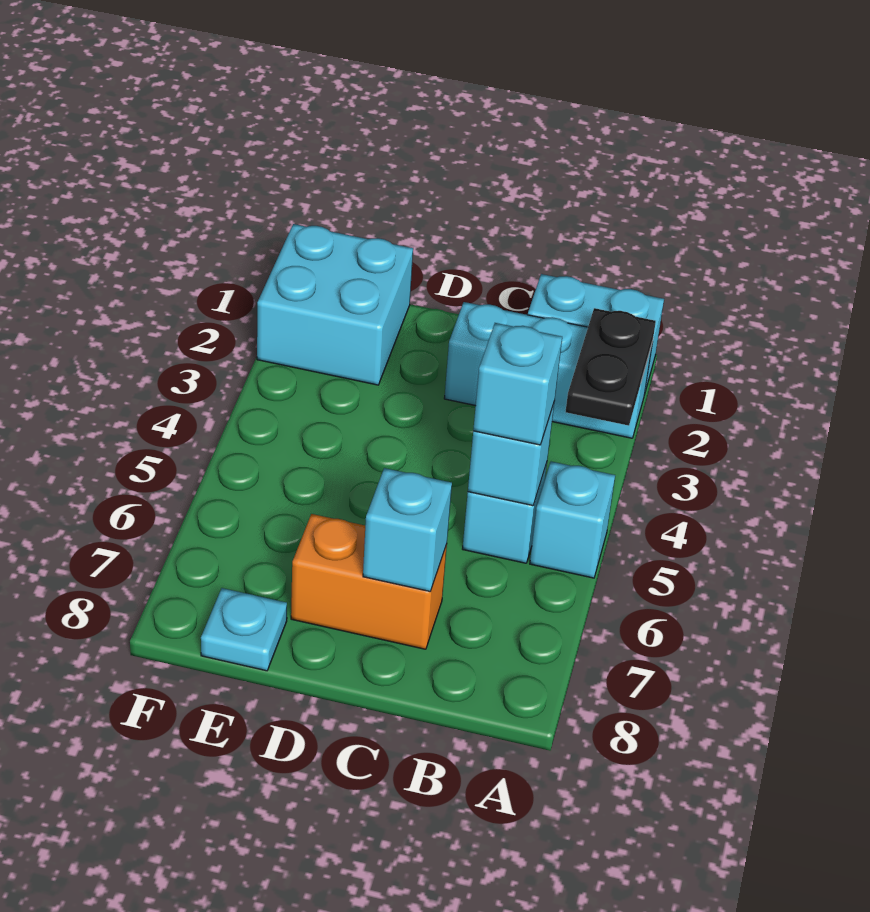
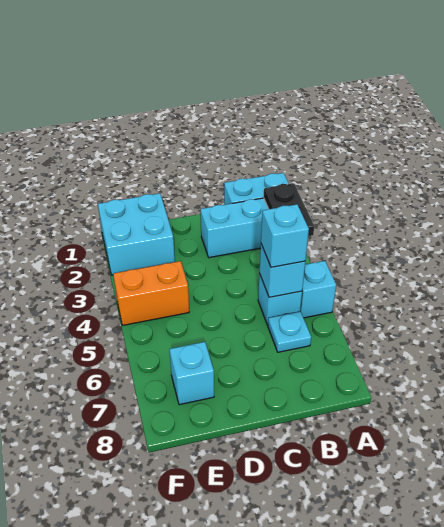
orange 1x2 brick [291,514,447,649] -> orange 1x2 brick moved to [113,261,189,325]
cyan 1x1 brick [363,468,452,591] -> cyan 1x1 brick moved to [169,342,214,405]
cyan 1x1 plate [201,588,287,671] -> cyan 1x1 plate moved to [268,311,311,352]

